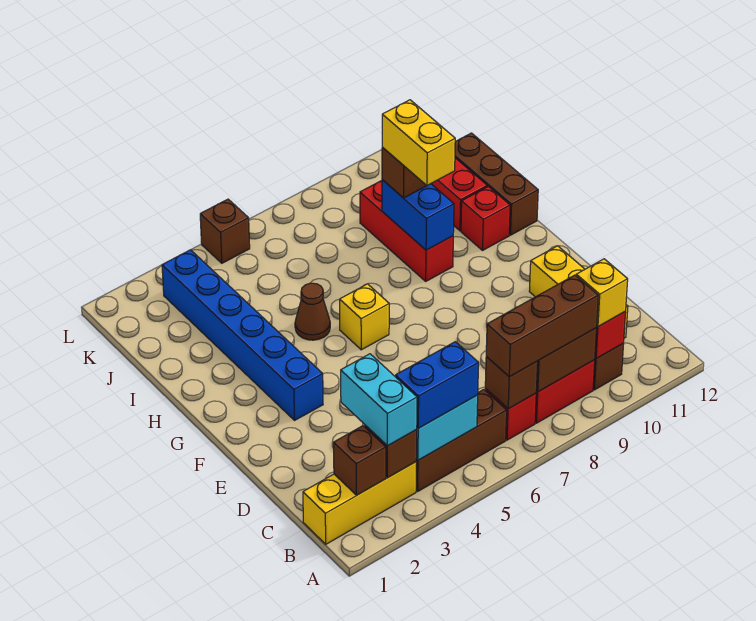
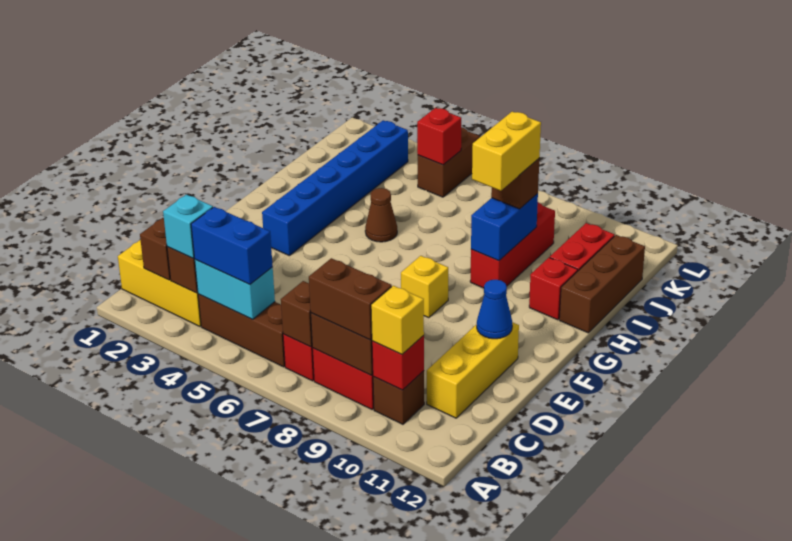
cyan 1x2 brick [341,354,417,446] -> cyan 1x1 brick [163,195,213,258]
brown 1x3 brick [486,275,598,377] -> brown 1x2 brick [309,258,392,340]
none -> blue 1x1 cone [477,280,512,339]
yellow 1x1 brick [340,284,389,350] -> yellow 1x1 brick moved to [401,256,448,318]
none -> red 1x1 brick [417,108,461,165]
brown 1x1 brick [200,199,250,263] -> brown 1x2 brick [418,127,480,197]

